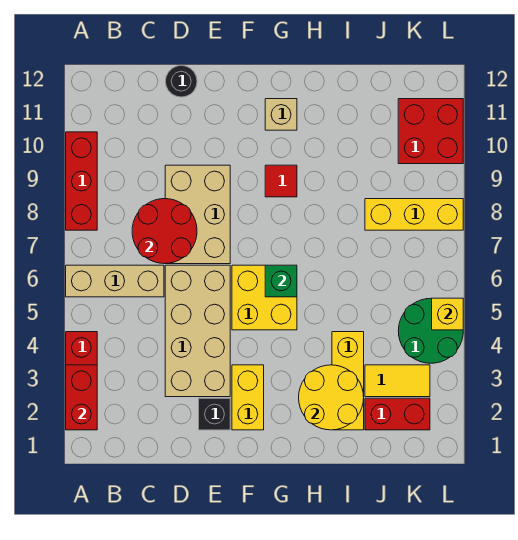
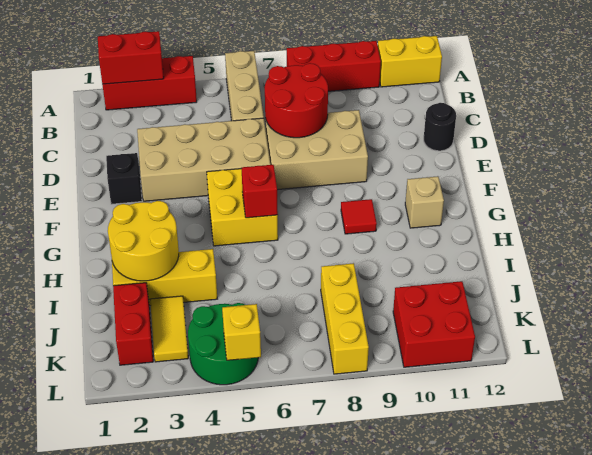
yellow 1x2 brick [232,365,264,430] -> yellow 1x2 brick moved to [378,36,442,87]
green 1x1 brick [265,265,297,297] -> red 1x1 brick [241,165,278,218]

